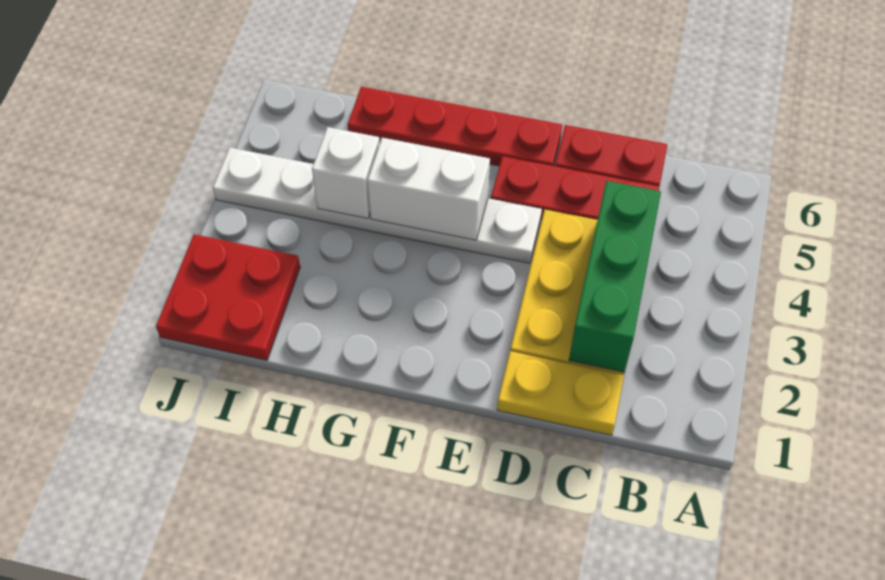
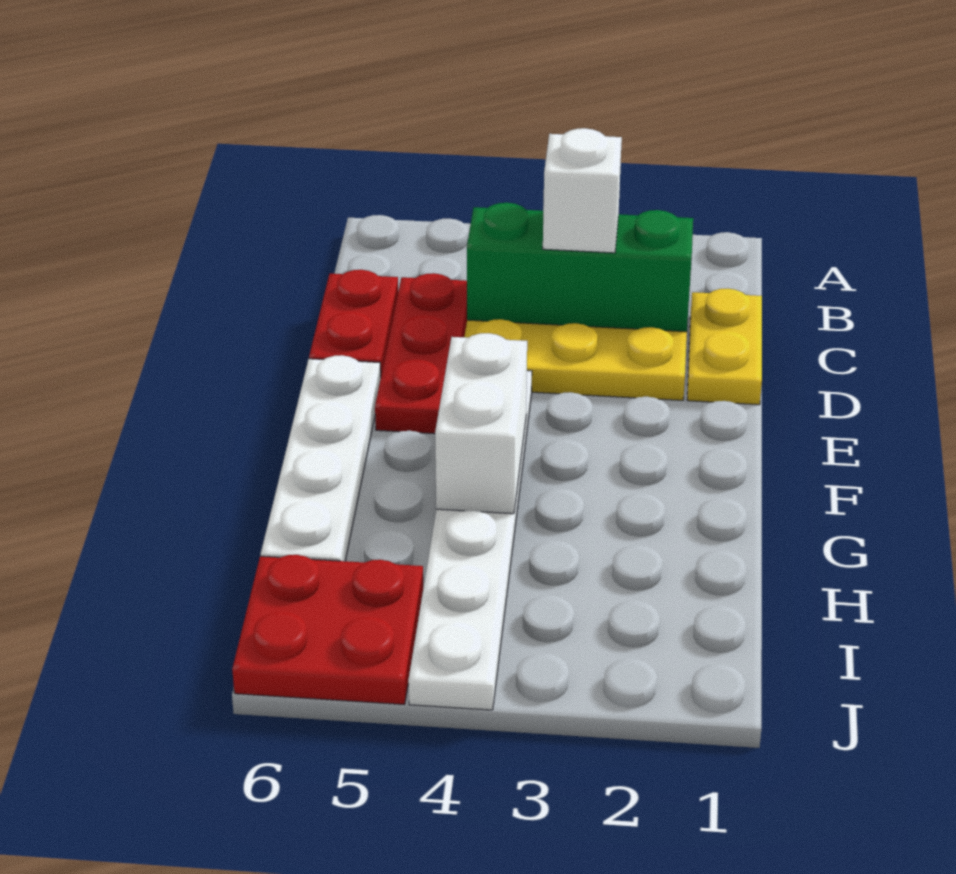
red 1x4 plate [348,86,562,166] -> white 1x4 plate [261,355,381,561]
white 1x1 brick [312,127,380,218] -> white 1x1 brick moved to [543,128,622,253]
red 2x2 plate [156,234,300,360] -> red 2x2 plate moved to [232,555,423,705]

